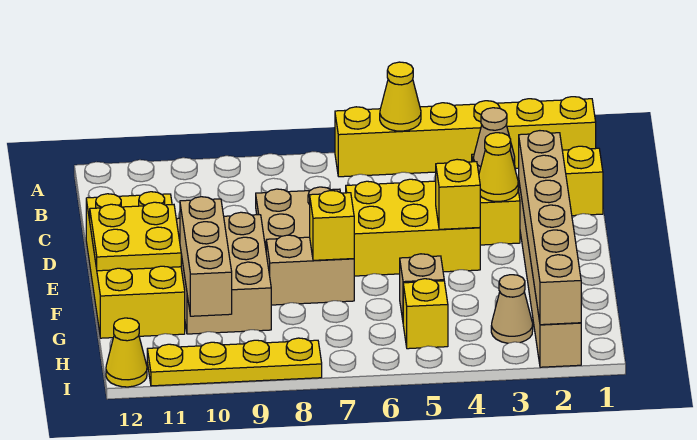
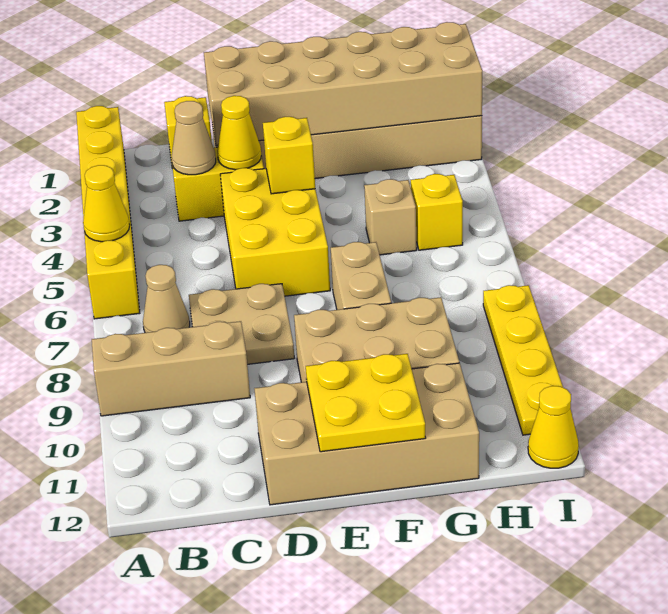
tan 1x6 brick [519,131,581,325] -> tan 2x6 brick [204,22,482,146]
yellow 2x4 brick [86,192,185,338] -> tan 2x4 brick [254,363,479,505]
yellow 1x1 brick [310,191,354,260] -> none
tan 1x3 brick [180,197,232,316] -> tan 1x3 brick moved to [92,321,250,416]
tan 1x1 cone [491,275,533,343] -> tan 1x1 cone moved to [143,265,190,333]

